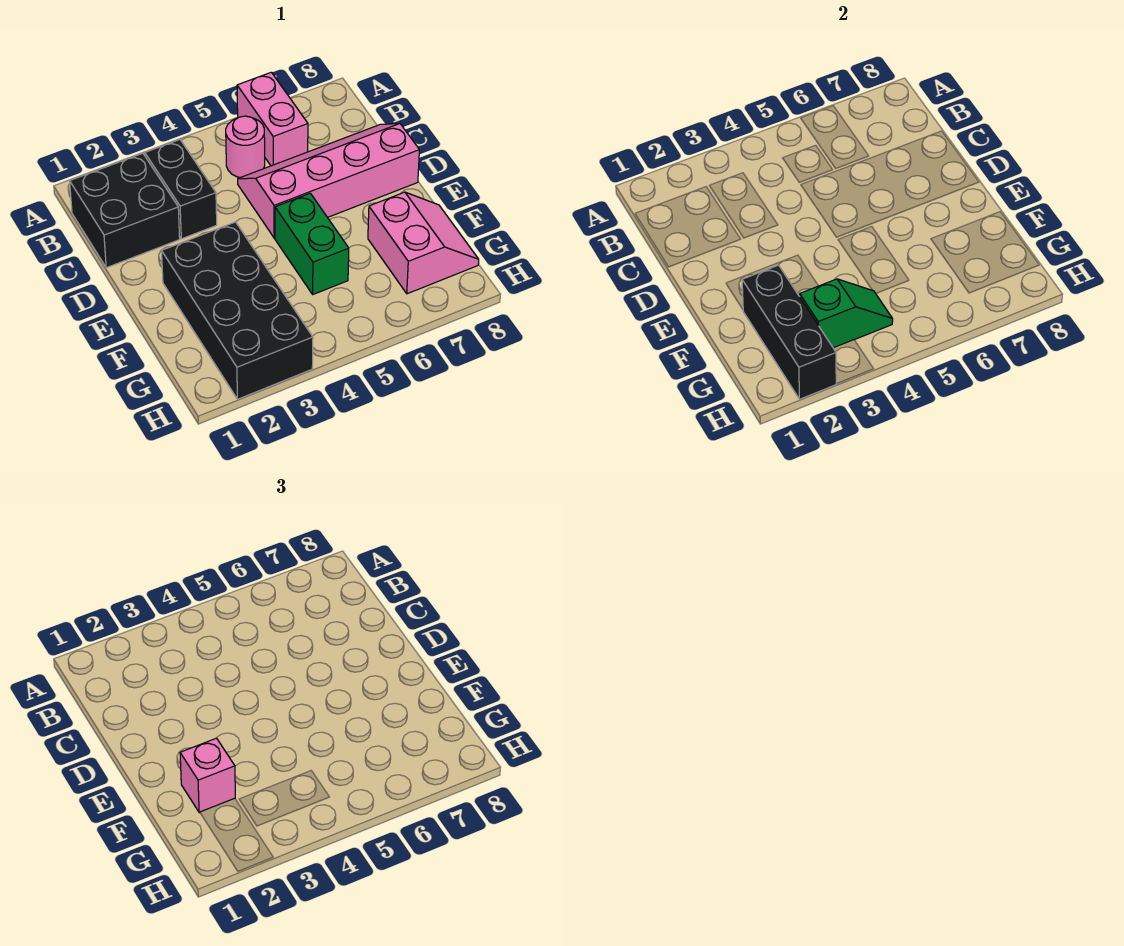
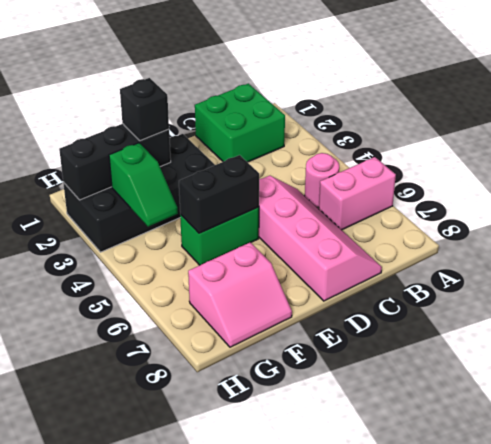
black 2x2 brick [70,153,180,268] -> green 2x2 brick [195,83,285,162]
black 1x2 brick [145,140,217,239] -> black 1x2 brick moved to [179,155,259,233]
pink 1x1 brick [180,738,235,812] -> black 1x1 brick [120,78,169,141]

